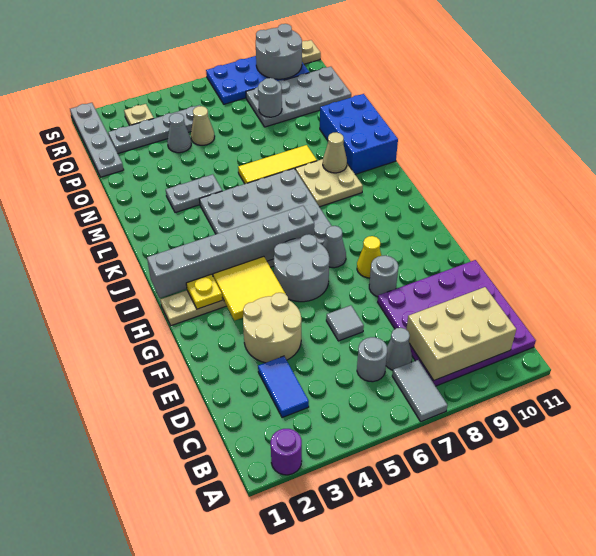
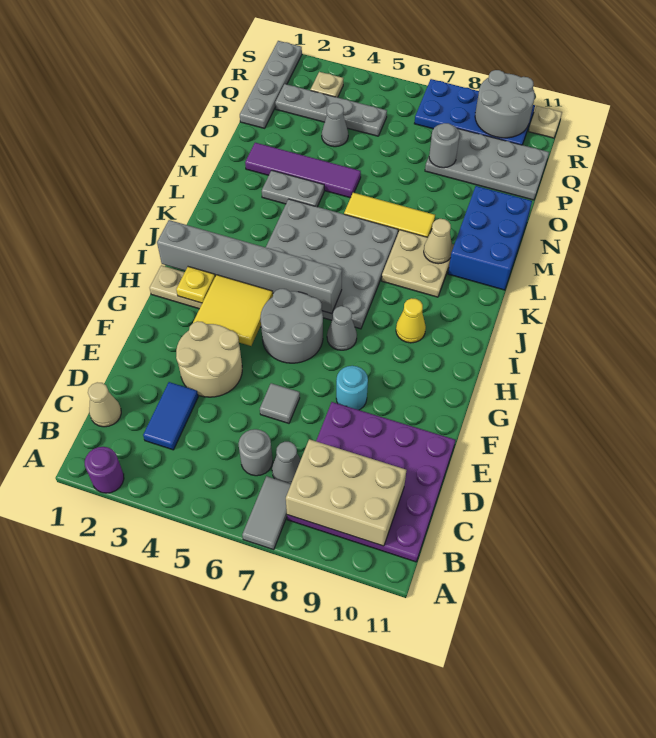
grey 1x1 round brick [369,255,398,297] -> cyan 1x1 round brick [336,366,368,410]
yellow 1x1 cone [357,236,381,278] -> yellow 1x1 cone moved to [396,298,426,343]
none -> purple 1x4 tile [245,143,361,198]
tan 1x1 cone [191,106,215,145] -> tan 1x1 cone moved to [88,382,121,427]

